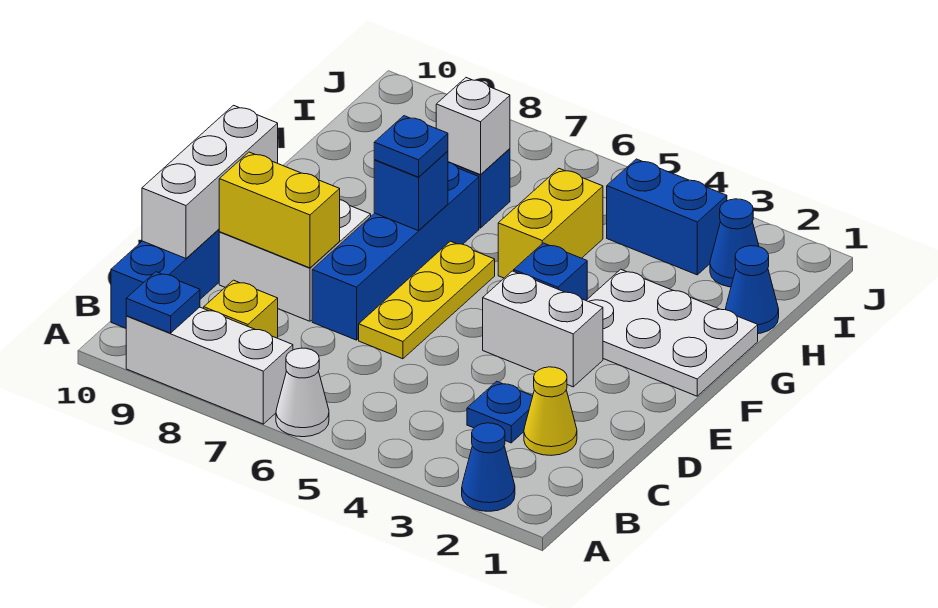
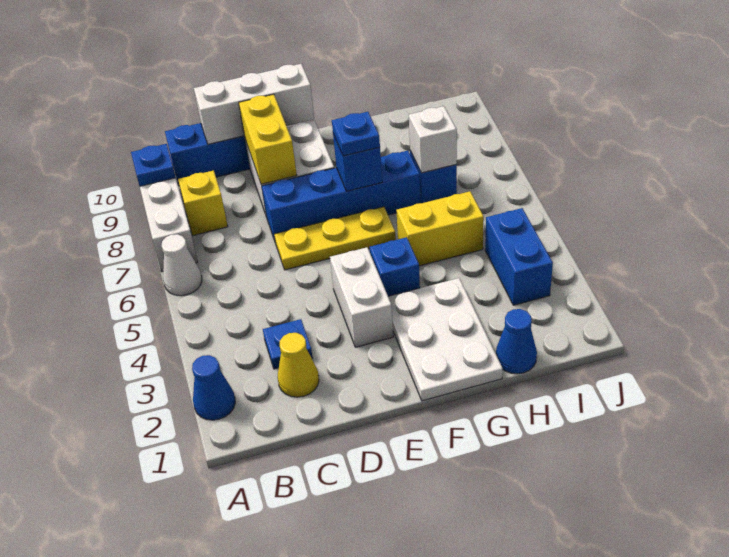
blue 1x1 cone [710,199,759,287] -> none

